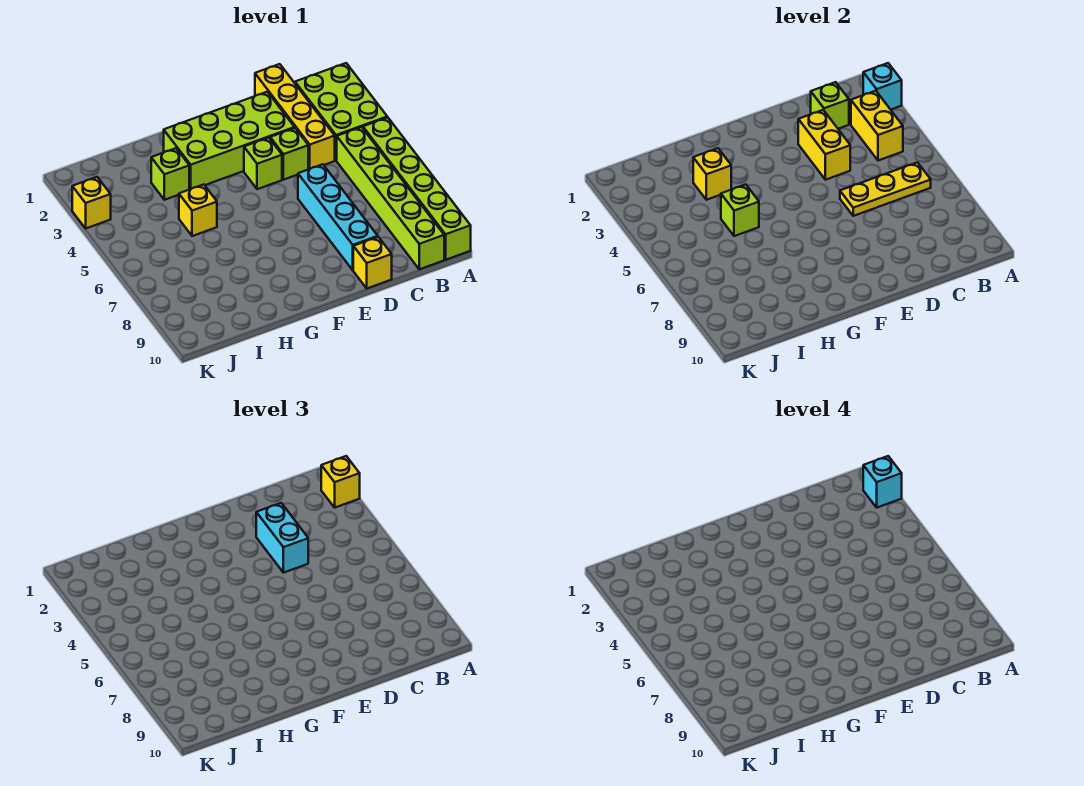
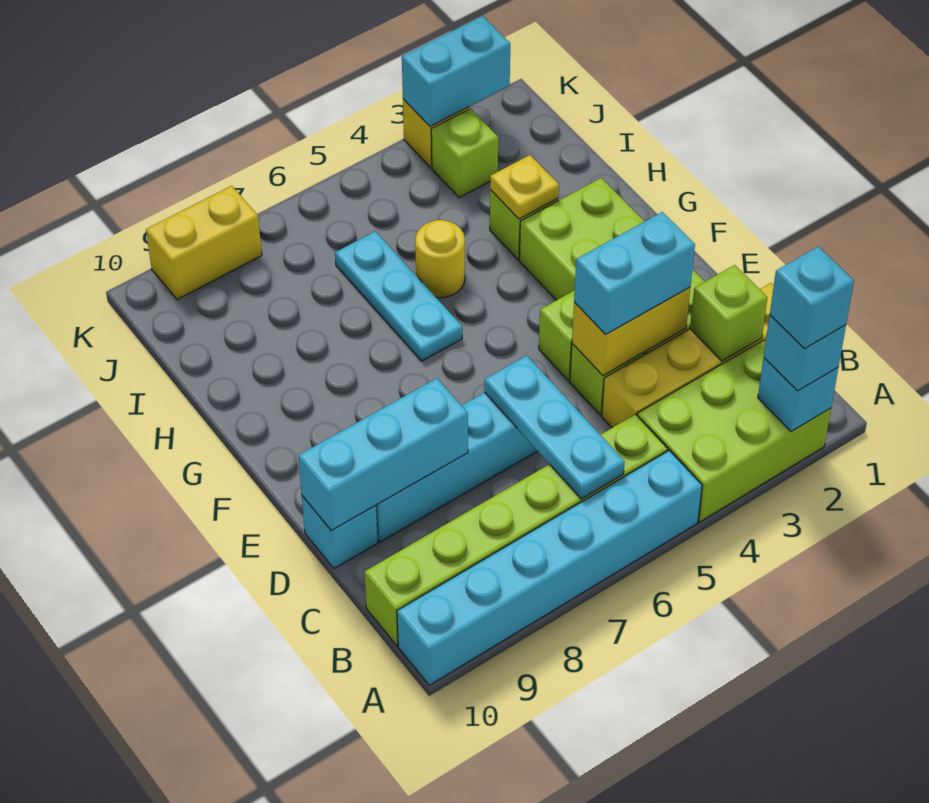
yellow 1x1 brick [321,456,360,507] -> cyan 1x1 brick [764,315,846,391]
lime 1x6 brick [363,117,471,260] -> cyan 1x6 brick [397,450,702,685]
yellow 1x2 brick [851,91,903,161] -> yellow 1x2 brick moved to [146,186,262,300]
yellow 1x3 plate [840,162,931,216] -> cyan 1x3 plate [484,356,625,499]
none -> cyan 1x3 brick [298,378,468,531]
yellow 1x1 brick [353,237,392,288] -> cyan 1x1 brick [302,496,378,568]
none -> cyan 1x3 plate [335,231,462,361]
yellow 1x1 brick [693,148,731,200] -> yellow 1x1 plate [490,155,559,219]
yellow 1x1 brick [179,184,217,236] -> yellow 1x1 round brick [415,220,465,298]
lime 1x1 brick [721,184,759,236] -> lime 1x1 brick moved to [431,109,498,198]
none -> cyan 1x2 brick [402,16,510,126]

